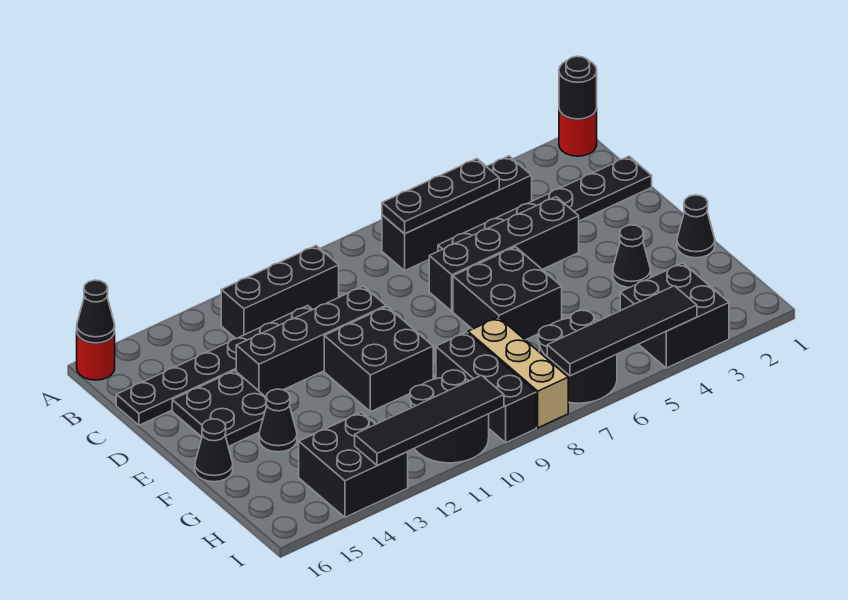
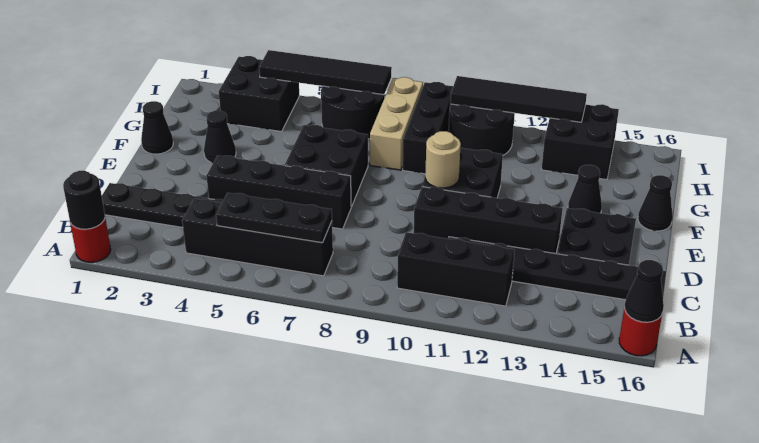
none -> tan 1x1 round brick [425,131,461,188]

